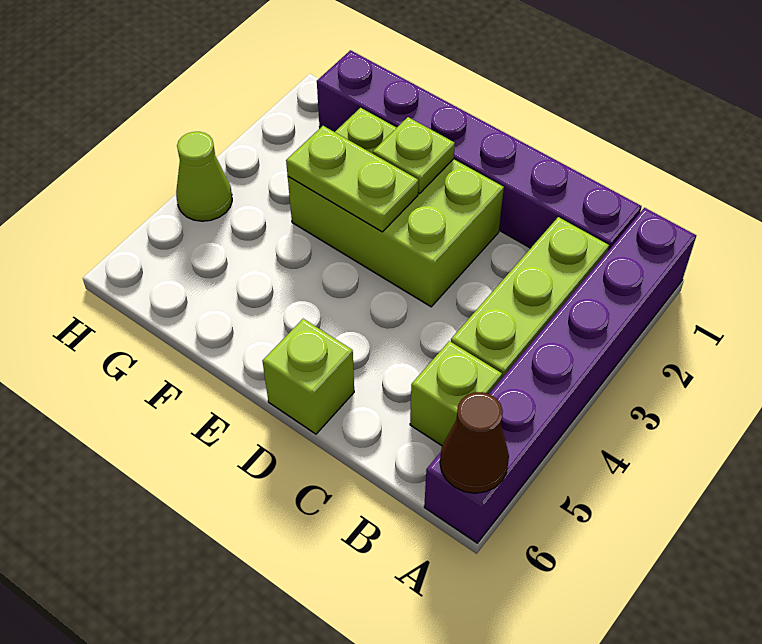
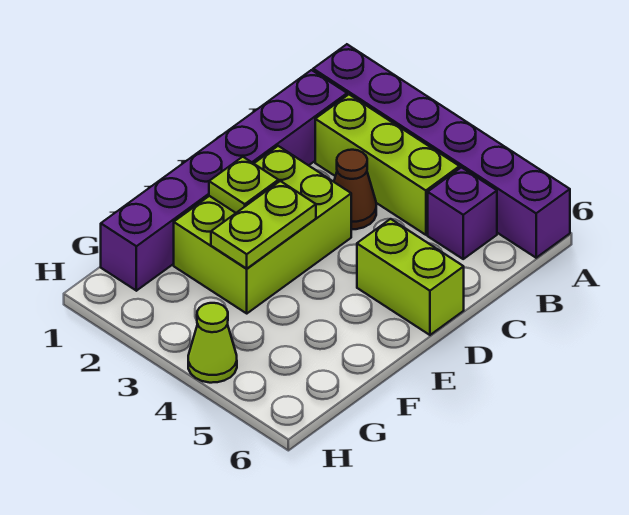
brown 1x1 cone [440,392,509,493] -> brown 1x1 cone moved to [334,150,376,229]
lime 1x1 brick [410,341,502,446] -> purple 1x1 brick [428,167,497,259]
lime 1x1 brick [263,319,354,434] -> lime 1x2 brick [357,219,464,335]

